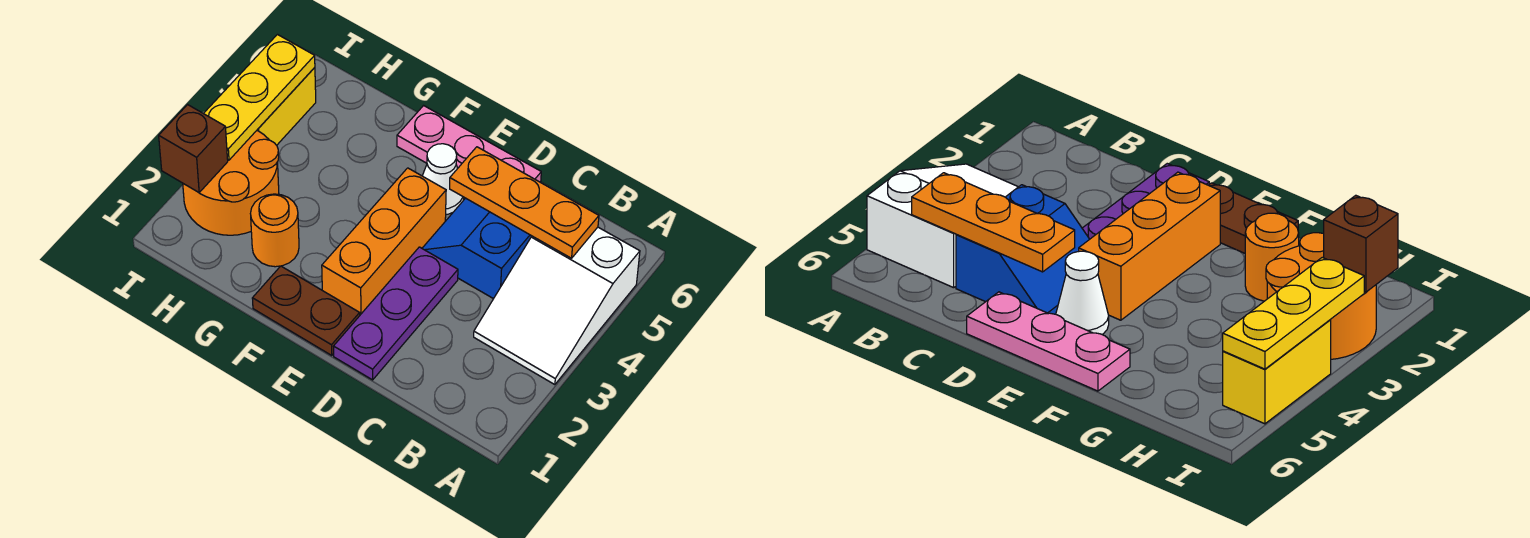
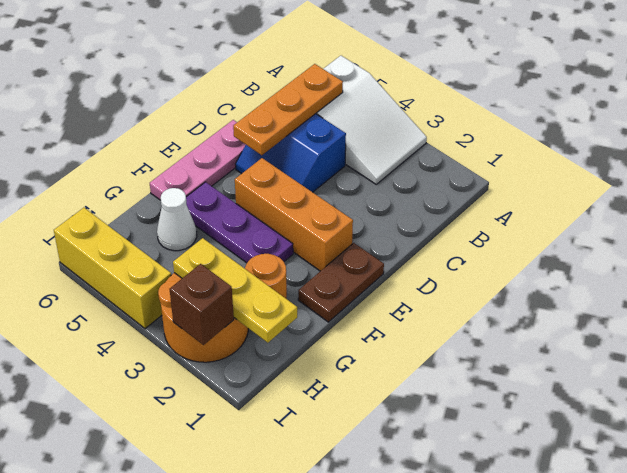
purple 1x3 plate [333,247,458,380] -> purple 1x3 plate moved to [186,182,293,263]
white 1x1 cone [422,144,464,215] -> white 1x1 cone moved to [157,188,197,251]
yellow 1x3 plate [203,35,315,160] -> yellow 1x3 plate moved to [173,238,297,343]
yellow 1x2 brick [257,68,316,145] -> yellow 1x3 brick [54,208,171,329]

